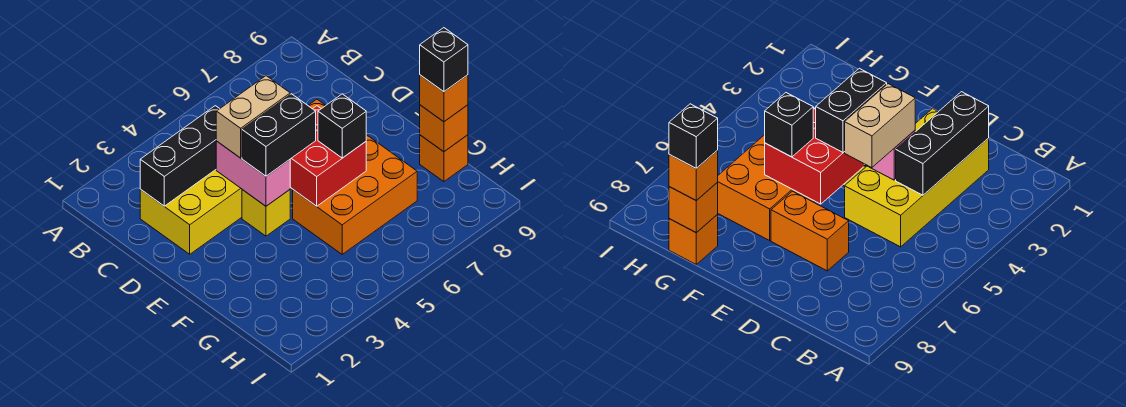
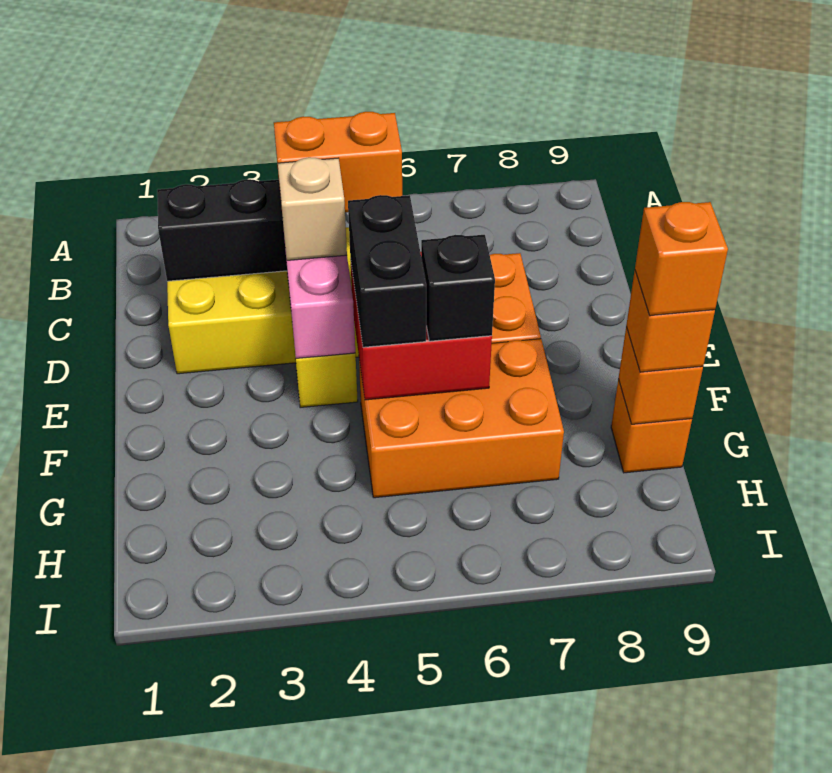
none -> orange 1x2 brick [274,112,402,212]
tan 1x2 brick [216,76,290,158] -> tan 1x1 brick [278,157,347,260]
black 1x2 brick [242,94,316,176] -> black 1x2 brick turned to [348,195,426,347]
black 1x1 brick [420,28,468,92] -> orange 1x1 brick [635,202,728,316]

